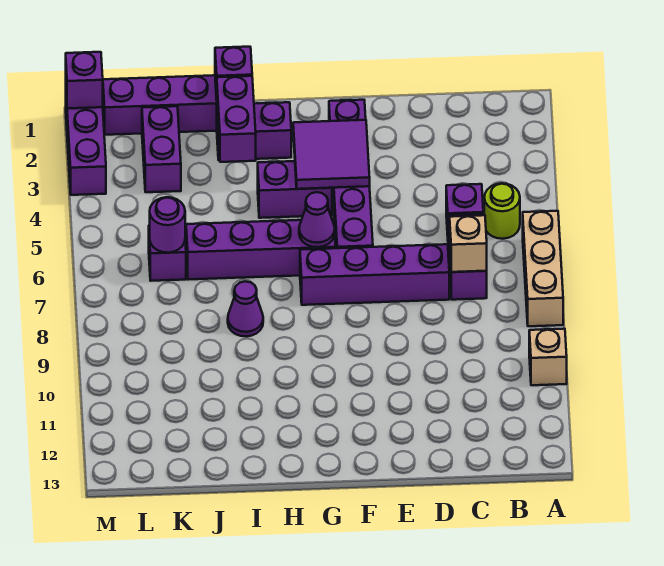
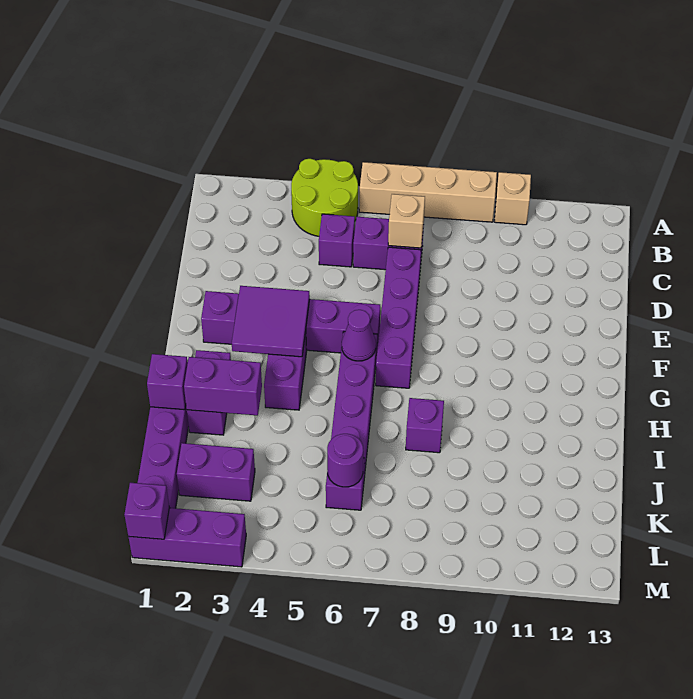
tan 1x3 brick [523,211,563,326] -> tan 1x4 brick [359,162,497,222]
lime 1x1 round brick [484,183,520,239] -> lime 2x2 round brick [291,159,358,236]
purple 1x1 cone [228,281,263,336] -> purple 1x1 brick [406,398,444,453]

